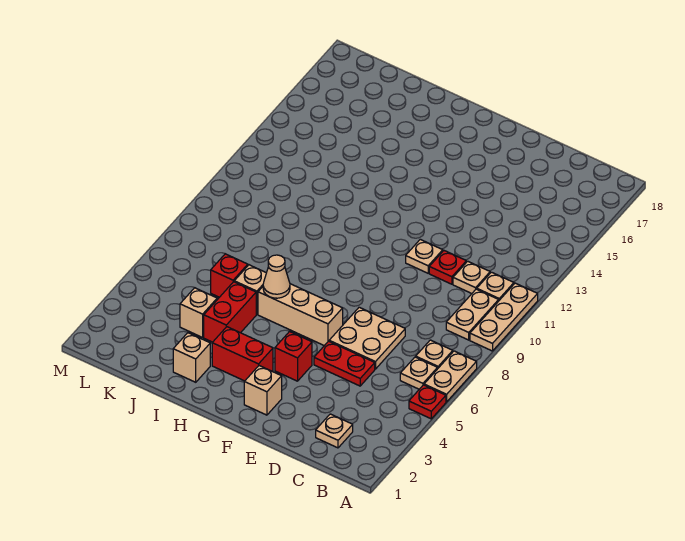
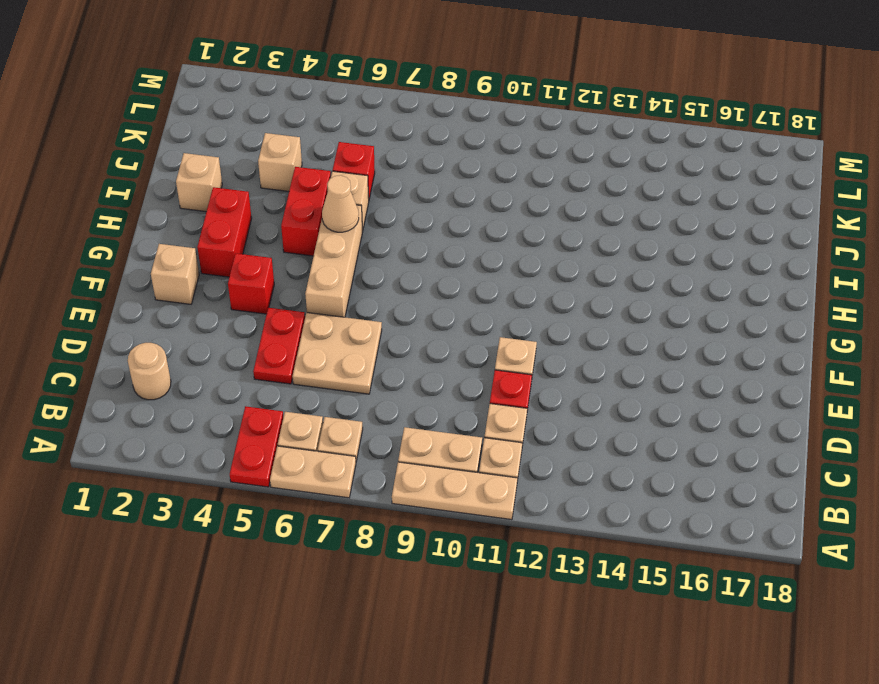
red 1x1 plate [409,385,446,419] -> red 1x2 plate [230,406,283,487]
tan 1x1 plate [316,414,353,448] -> tan 1x1 round brick [128,343,171,400]
red 1x2 brick [204,282,256,342] -> red 1x2 brick turned to [281,167,331,256]

